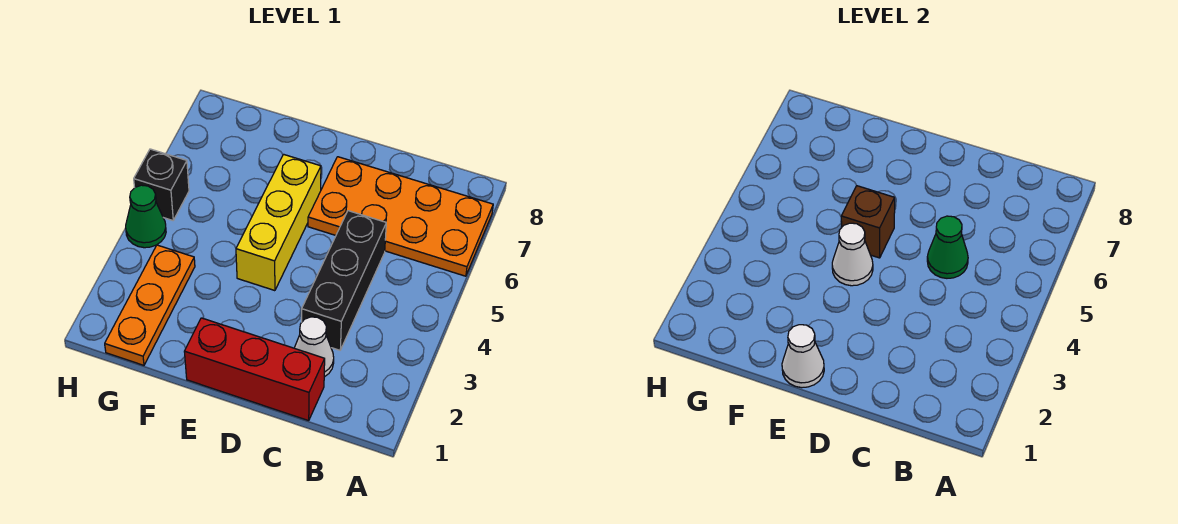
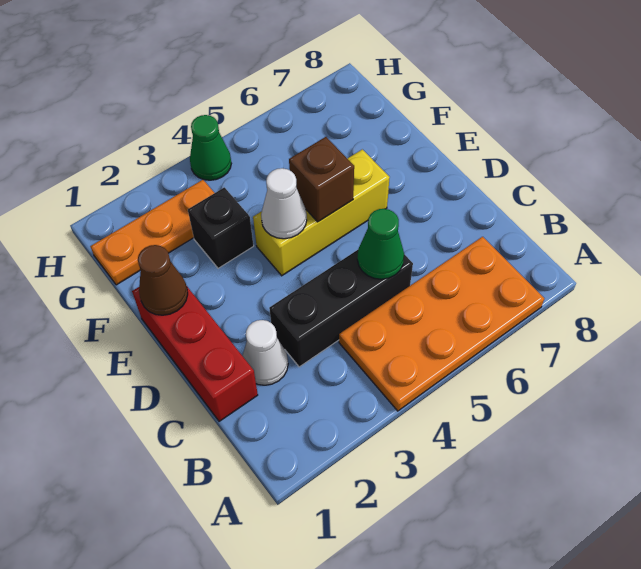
orange 2x4 plate [308,157,493,276] -> orange 2x4 plate turned to [339,237,544,411]
white 1x1 cone [782,325,824,388] -> brown 1x1 cone [138,245,188,315]
black 1x1 brick [134,149,189,220] -> black 1x1 brick moved to [188,187,254,268]

